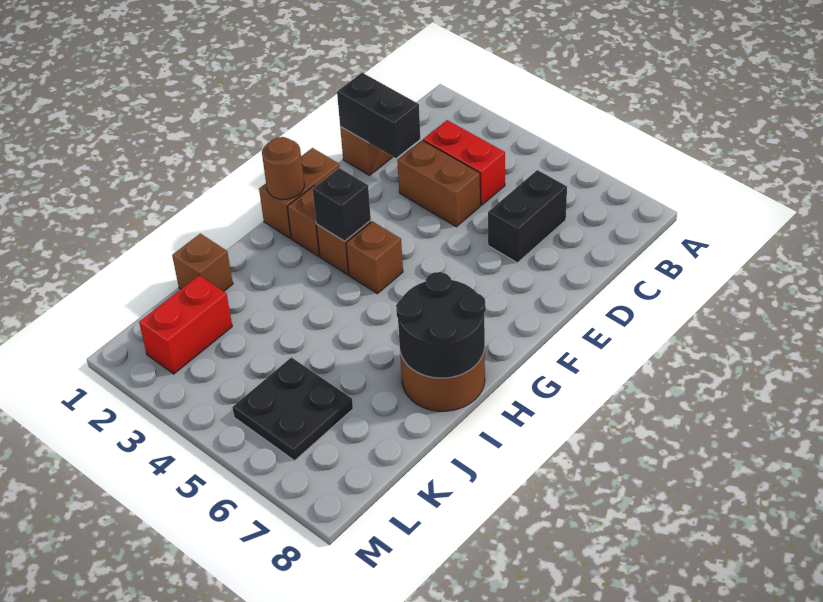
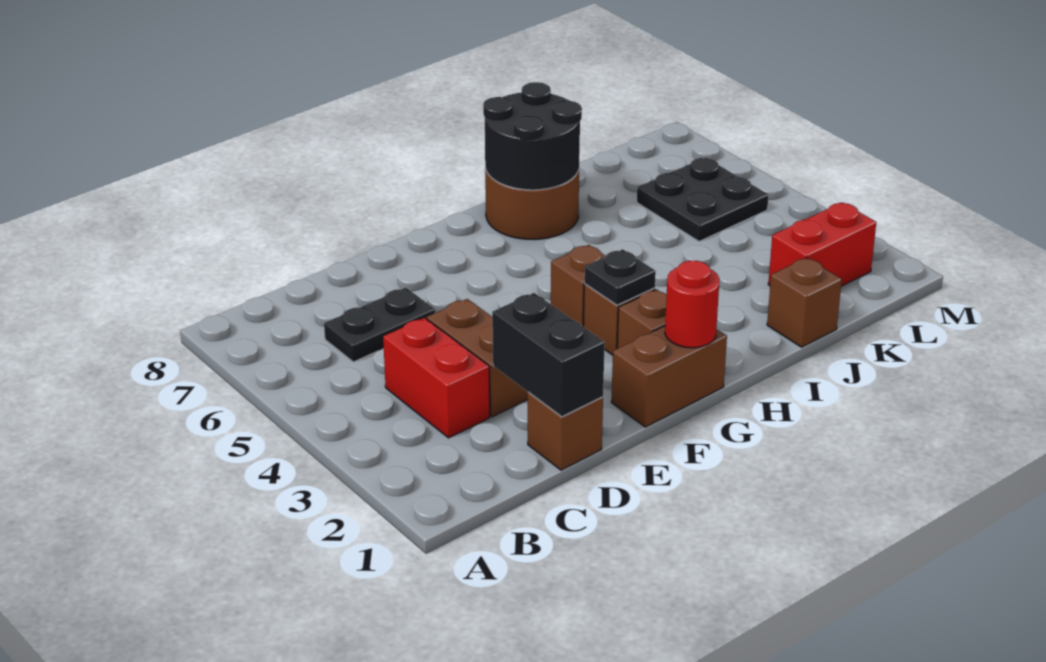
black 1x2 brick [488,170,567,263] -> black 1x2 plate [324,288,435,362]
brown 1x1 round brick [262,137,304,199] -> red 1x1 round brick [665,261,720,348]
black 1x1 brick [312,168,371,241] -> black 1x1 plate [584,249,656,305]

